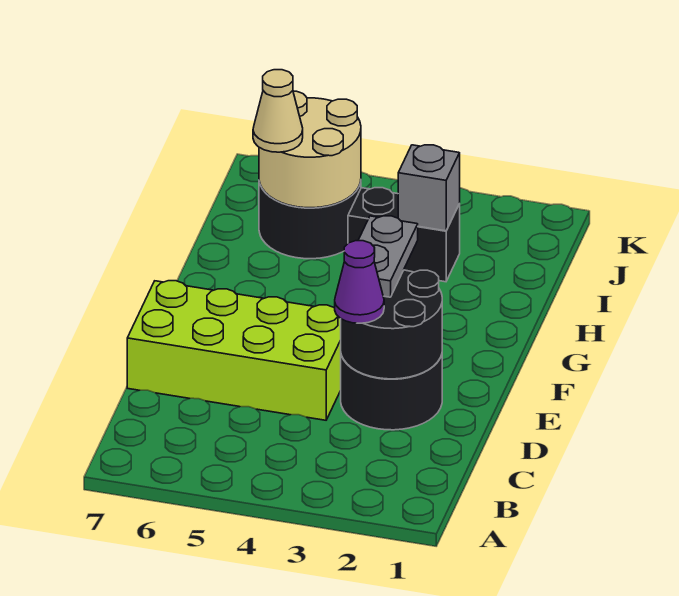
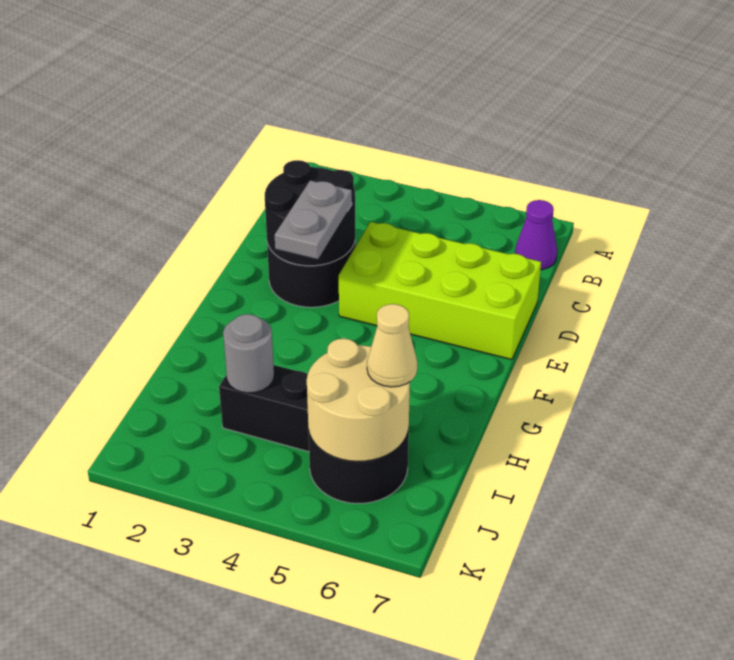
purple 1x1 cone [335,241,384,323] -> purple 1x1 cone moved to [515,200,557,270]
grey 1x1 brick [398,145,460,231] -> grey 1x1 round brick [223,314,274,393]

